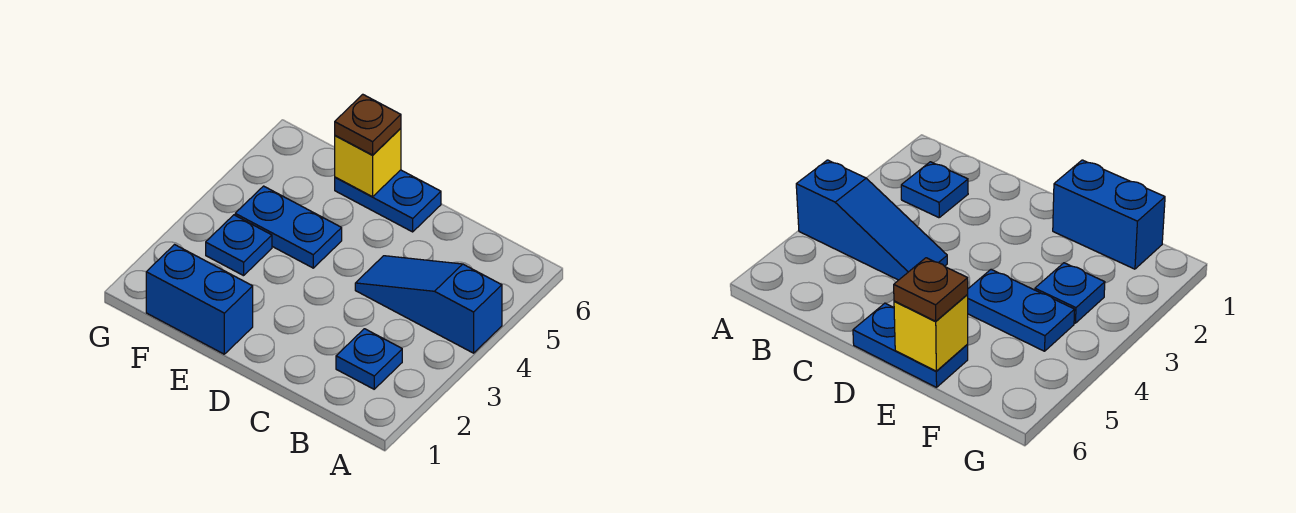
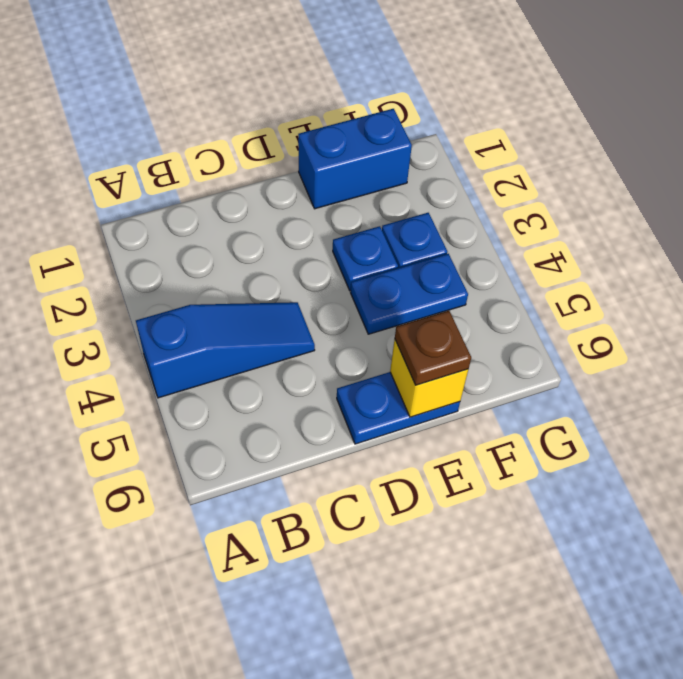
blue 1x1 plate [336,329,402,389] -> blue 1x1 plate moved to [333,226,398,291]

